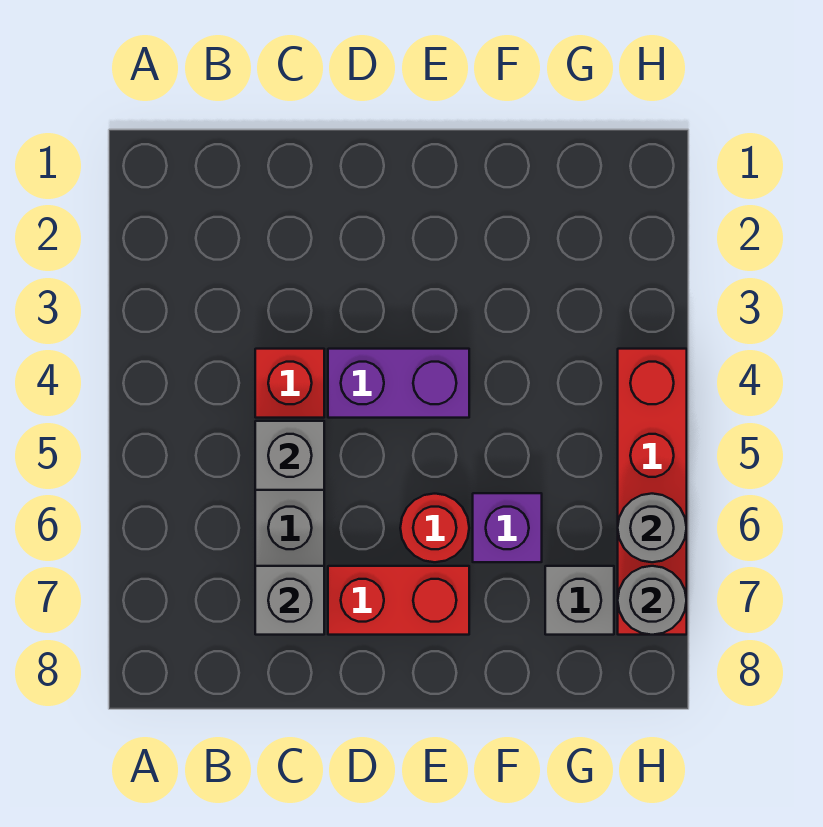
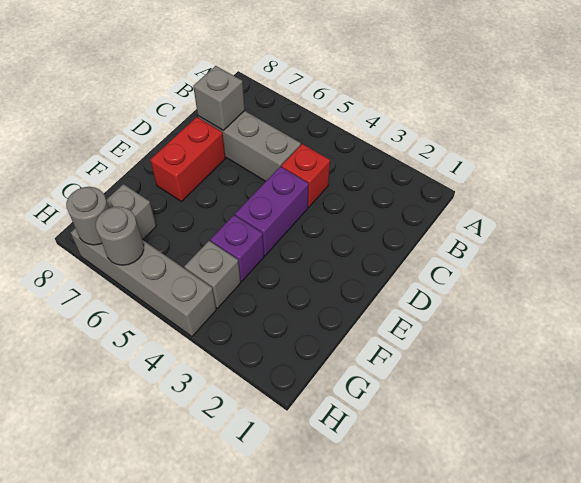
grey 1x1 brick [255,421,324,490] -> grey 1x1 brick moved to [184,241,241,308]
red 1x1 round brick [400,494,469,562] -> none
purple 1x1 brick [473,493,542,562] -> purple 1x1 brick moved to [210,215,264,282]
red 1x4 brick [618,349,687,635] -> grey 1x4 brick [71,228,216,337]

